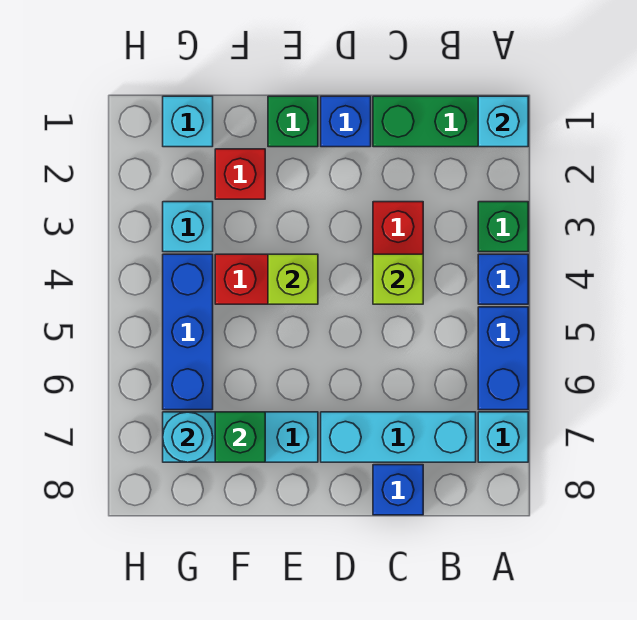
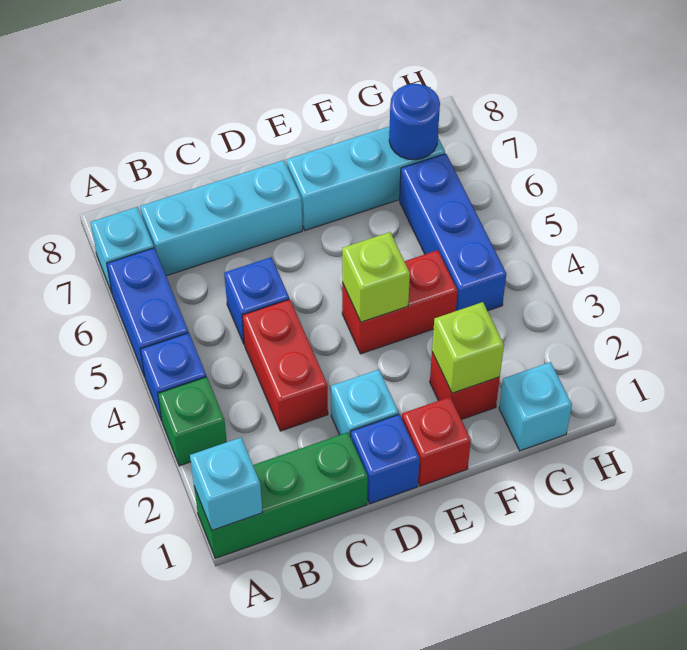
lime 1x1 brick [373,254,423,304] -> lime 1x1 brick moved to [432,302,504,393]
blue 1x1 brick [373,465,423,515] -> blue 1x1 brick moved to [224,257,289,344]
green 1x1 brick [268,96,318,147] -> red 1x1 brick [402,397,471,486]
green 1x1 brick [215,412,265,462] -> none
cyan 1x1 brick [163,202,213,252] -> cyan 1x1 brick moved to [331,370,399,437]
cyan 1x1 round brick [163,412,213,462] -> blue 1x1 round brick [389,84,440,160]

